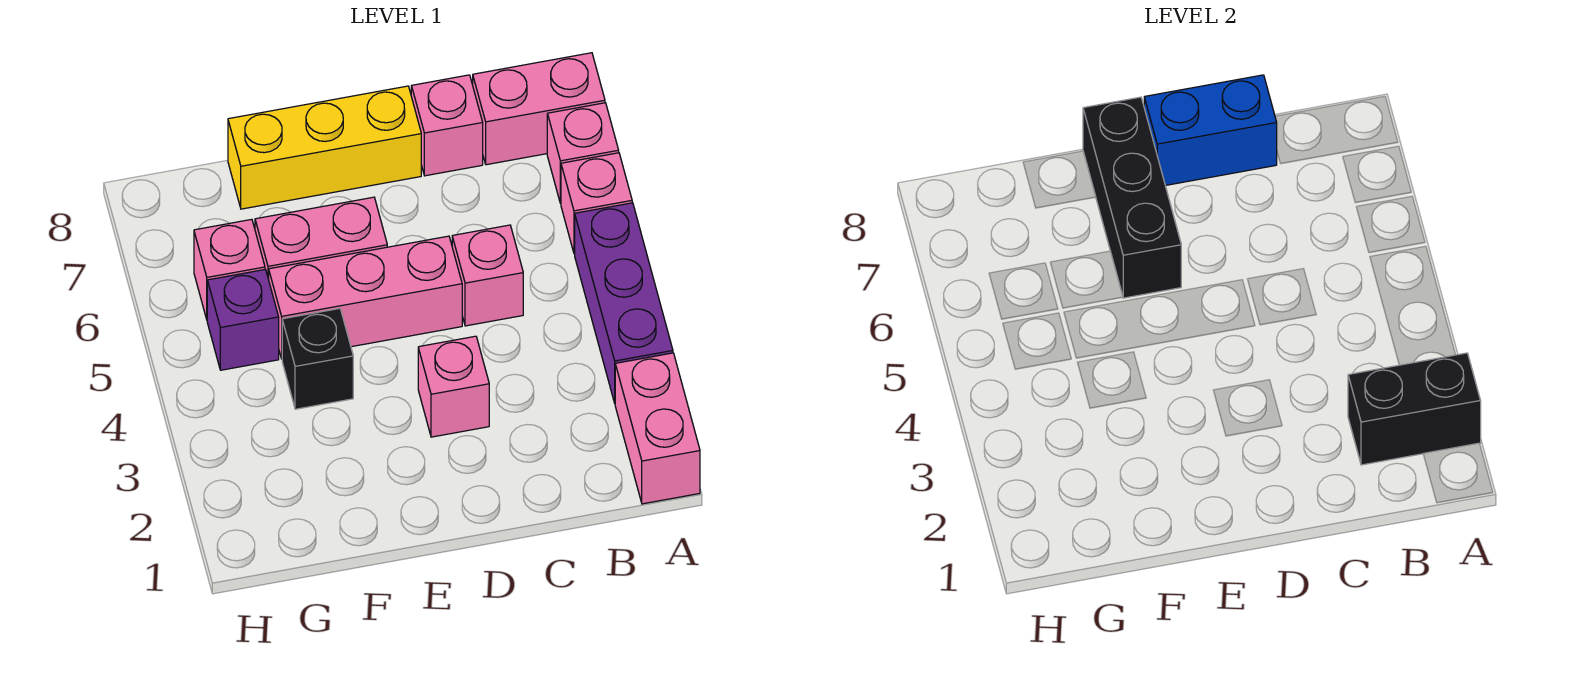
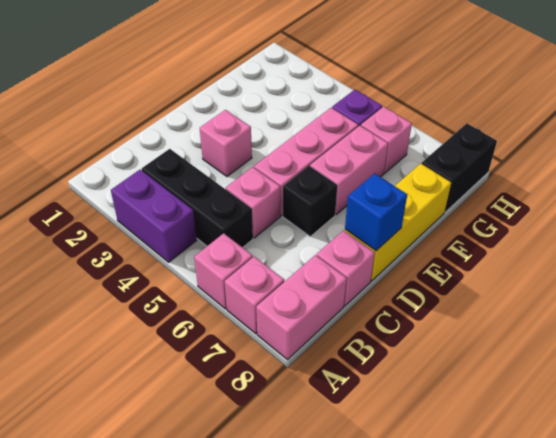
pink 1x2 brick [615,353,700,504] -> none
black 1x2 brick [1348,353,1481,465] -> black 1x2 brick moved to [422,123,497,212]
purple 1x3 brick [575,203,673,403] -> purple 1x2 brick [111,170,197,262]
blue 1x2 brick [1144,75,1277,186] -> blue 1x1 brick [345,173,407,251]
black 1x3 brick [1083,97,1181,298] -> black 1x3 brick moved to [142,149,253,248]
black 1x1 brick [282,308,353,409] -> black 1x1 brick moved to [283,166,337,236]

